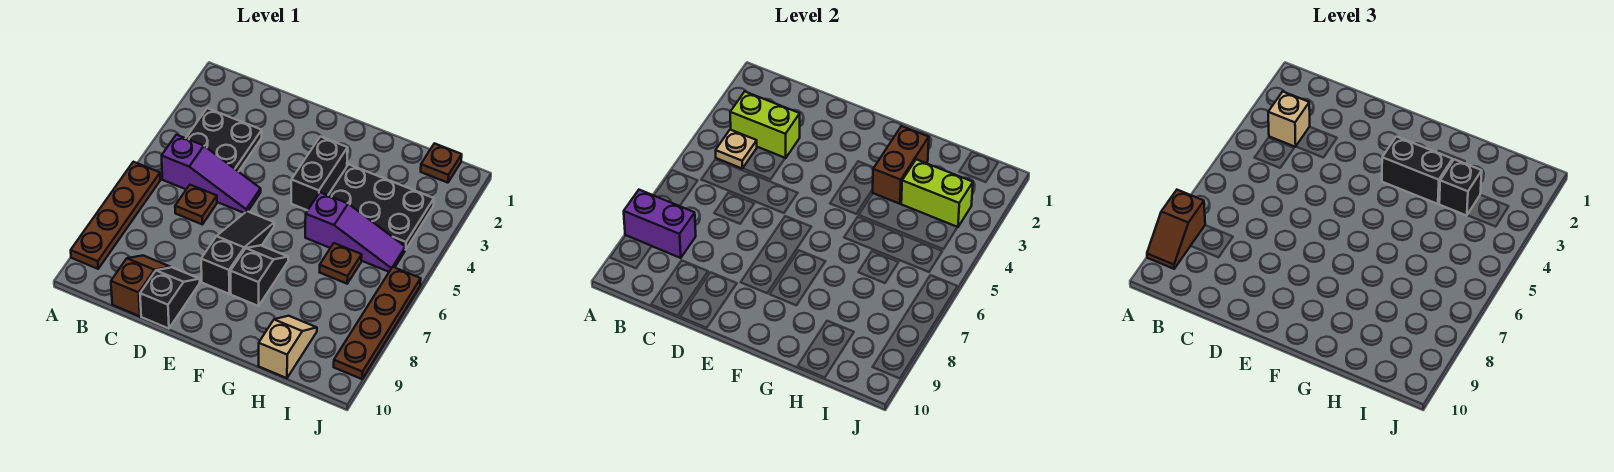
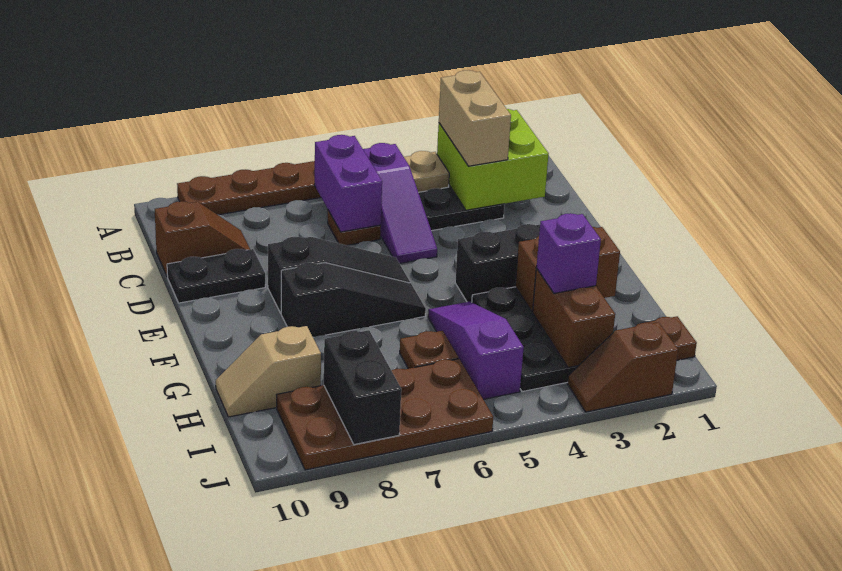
purple 1x2 brick [624,190,696,258] -> purple 1x2 brick moved to [315,135,382,232]
brown 1x2 slope [1147,190,1205,269] -> brown 1x2 slope moved to [567,322,678,412]
lime 1x2 brick [730,92,800,158] -> lime 2x2 brick [437,109,549,210]
tan 1x1 brick [1268,92,1310,147] -> tan 1x2 brick [439,70,511,166]
black 1x2 slope [140,267,200,329] -> black 1x2 plate [167,249,265,303]
black 1x2 brick [1382,136,1453,204] -> black 1x2 brick moved to [324,330,401,445]
black 1x2 slope [231,245,288,306] -> black 1x3 slope [281,263,426,337]
purple 1x3 slope [305,192,405,272] -> purple 1x3 slope turned to [428,302,524,399]
lime 1x2 brick [901,159,973,227] -> brown 1x2 brick [533,268,615,368]
black 1x1 brick [1439,159,1482,216] -> purple 1x1 brick [536,213,601,293]
tan 1x2 slope [259,316,317,378] -> tan 1x2 slope turned to [216,326,321,417]
brown 1x4 plate [334,267,421,379] -> brown 2x4 plate [277,359,493,470]

